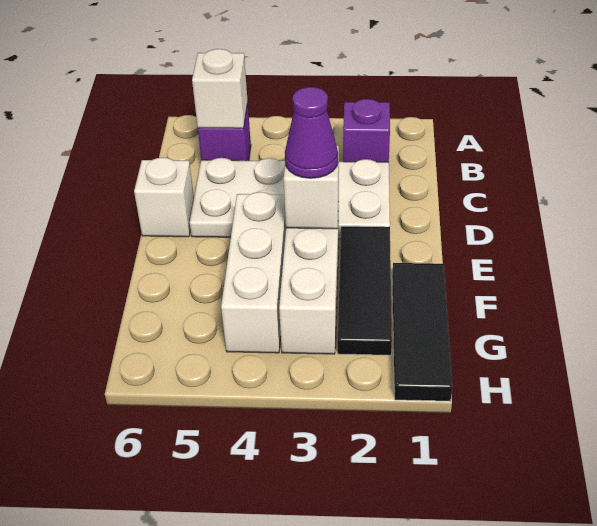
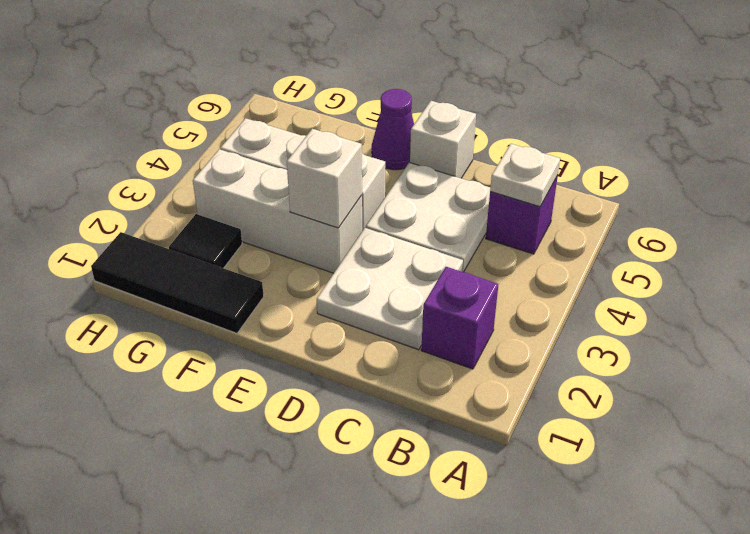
white 1x1 brick [192,49,248,128] -> white 1x1 plate [490,144,560,207]
black 1x3 tile [338,226,392,355] -> black 1x1 tile [169,214,242,268]
purple 1x1 cone [285,87,338,178] -> purple 1x1 cone moved to [372,89,414,170]

